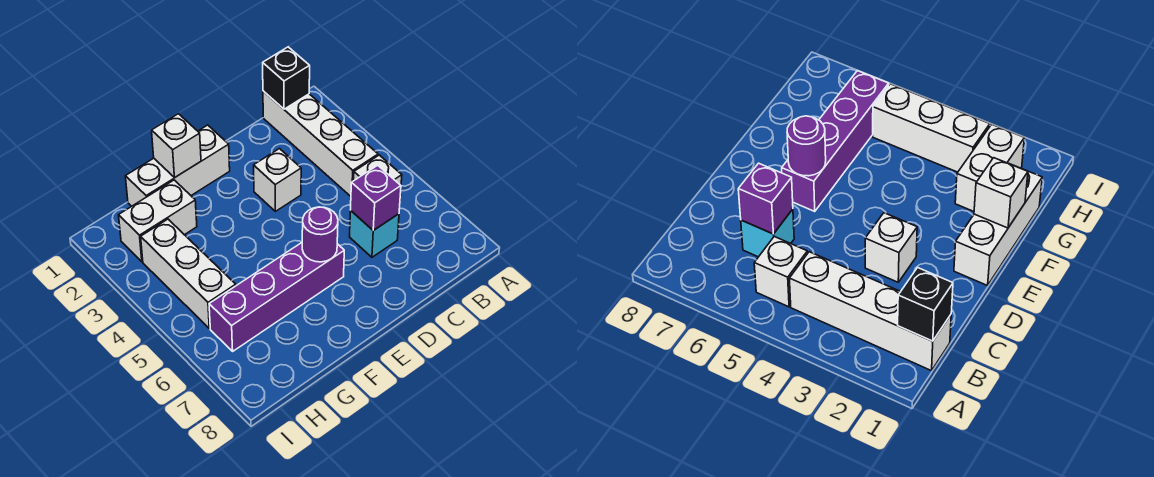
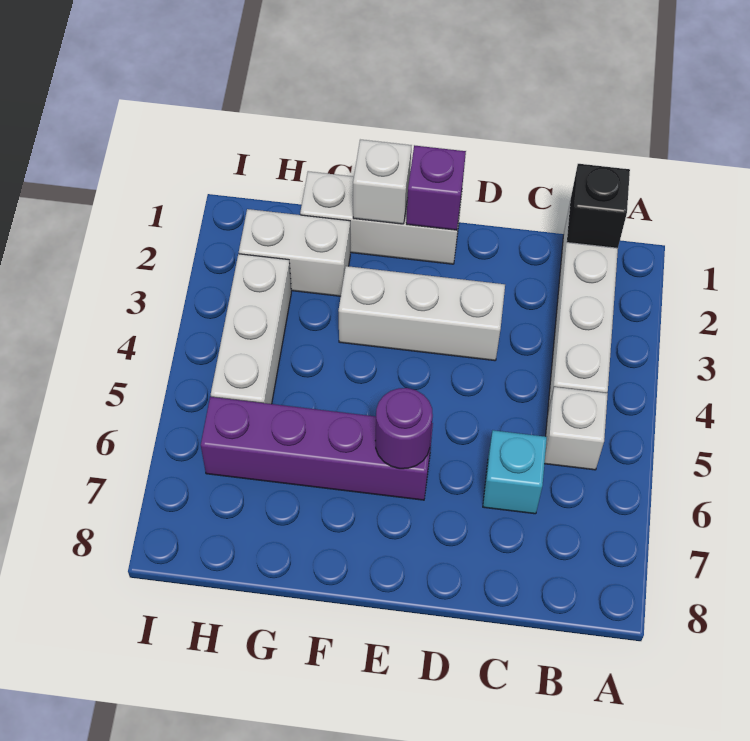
purple 1x1 brick [351,165,401,231] -> purple 1x1 brick moved to [406,145,466,230]
white 1x1 brick [254,149,301,211] -> white 1x3 brick [338,266,505,361]

